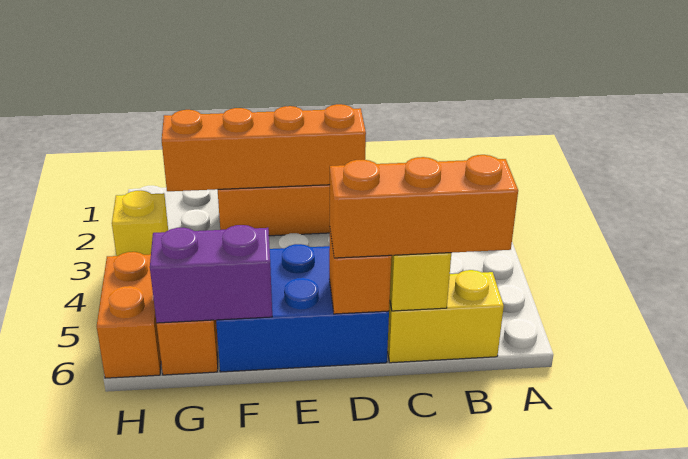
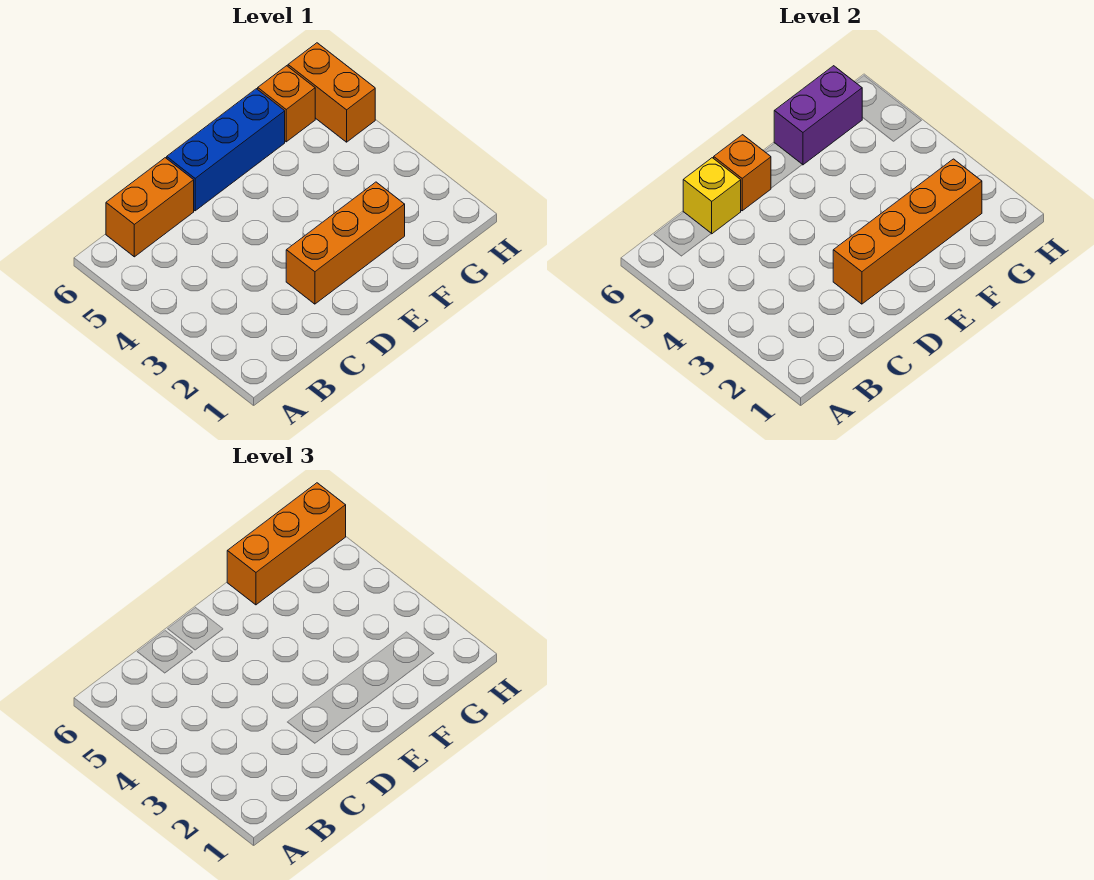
yellow 1x2 brick [387,270,504,363] -> orange 1x2 brick [106,158,194,257]
orange 1x3 brick [330,155,518,258] -> orange 1x3 brick moved to [227,483,346,605]
blue 2x3 brick [216,244,389,372] -> blue 1x3 brick [167,89,285,211]
yellow 1x1 brick [112,190,168,256] -> none

